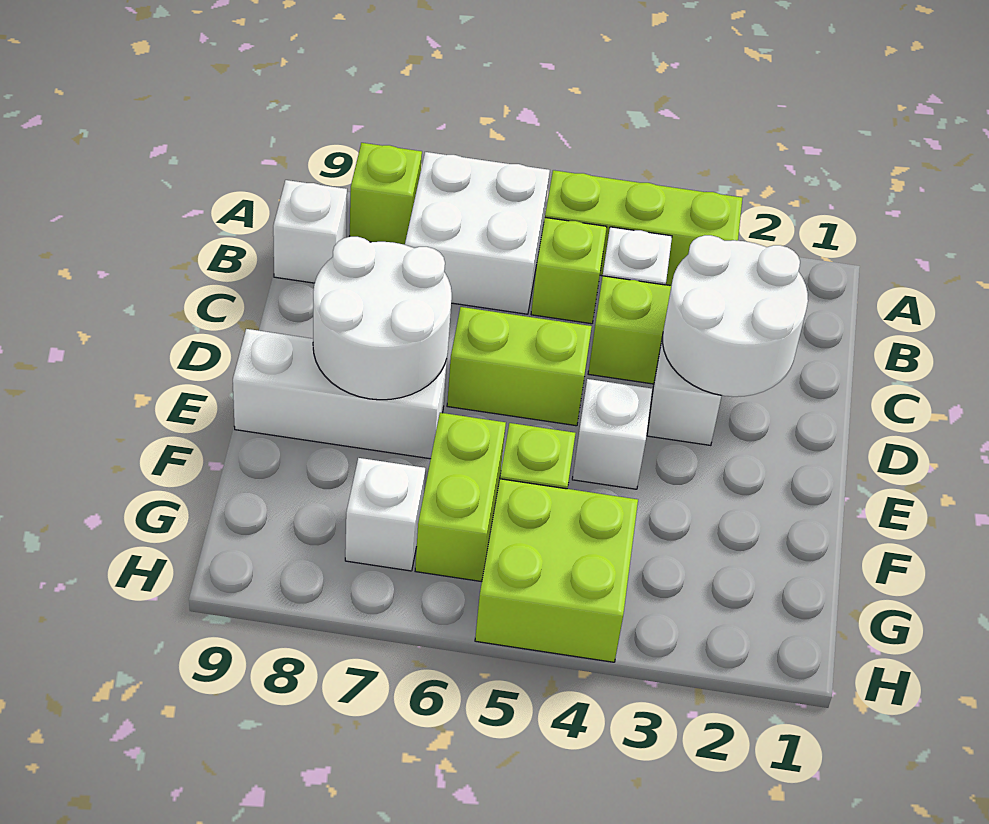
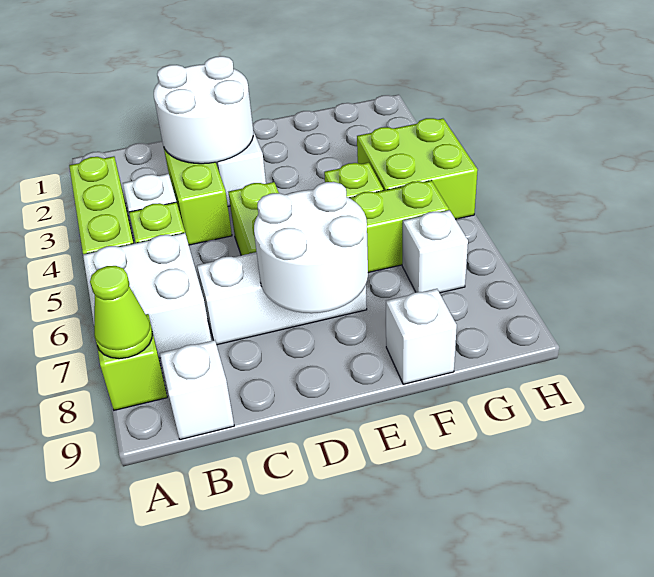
none -> lime 1x1 cone [90,266,152,359]
white 1x1 brick [572,379,652,489] -> white 1x1 brick moved to [386,289,457,384]
white 1x3 brick [233,329,447,459] -> white 1x3 brick turned to [197,252,367,345]

